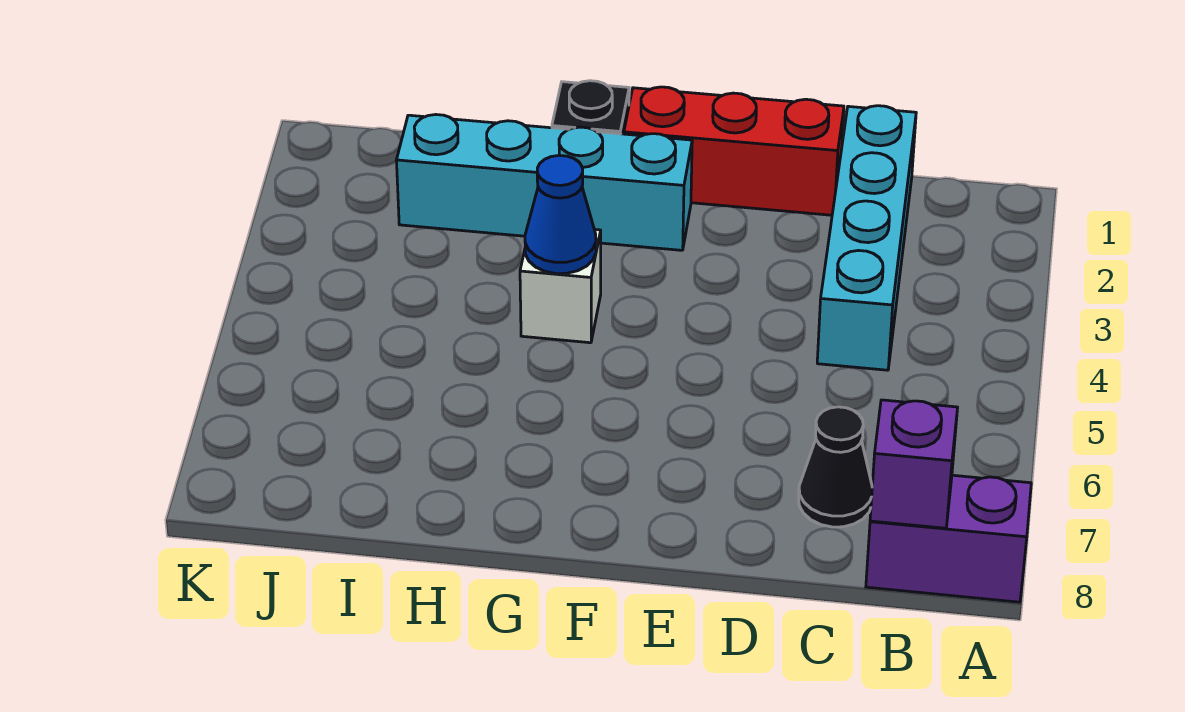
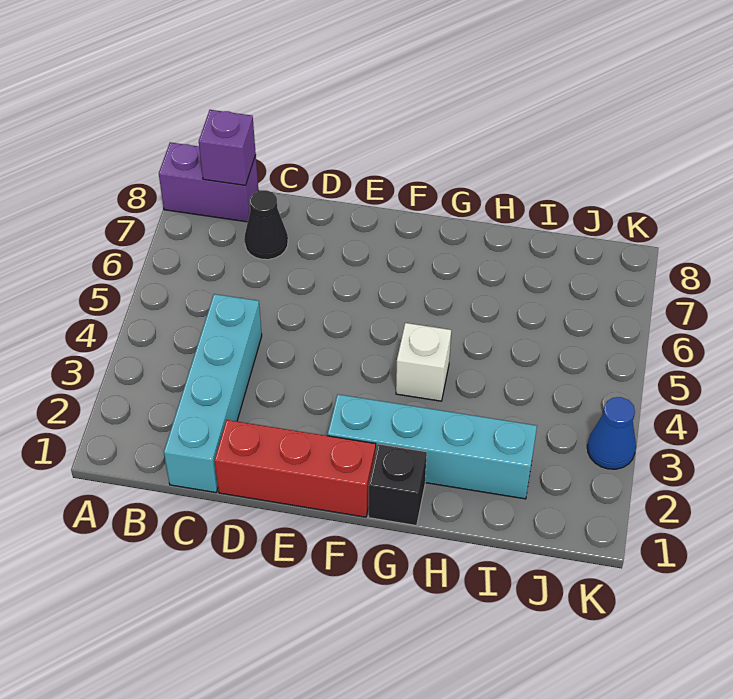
blue 1x1 cone [525,155,596,274] -> blue 1x1 cone moved to [587,397,636,469]

